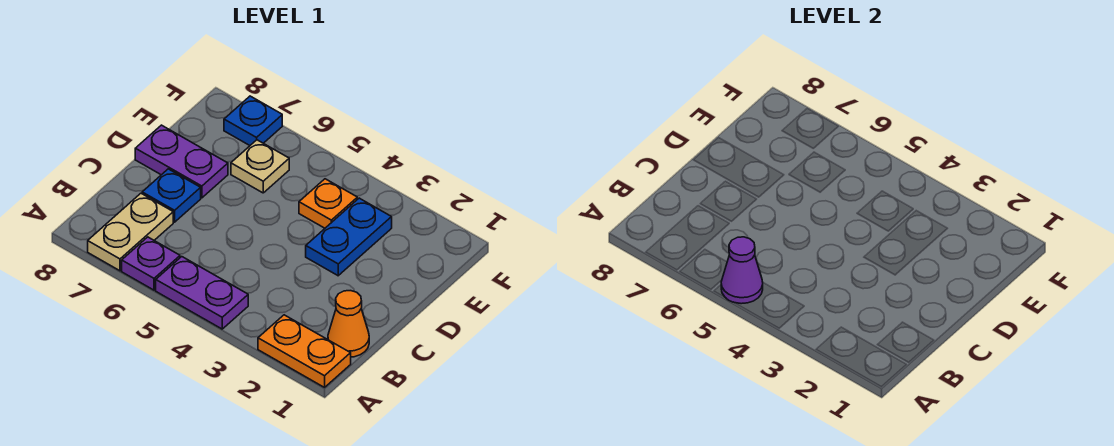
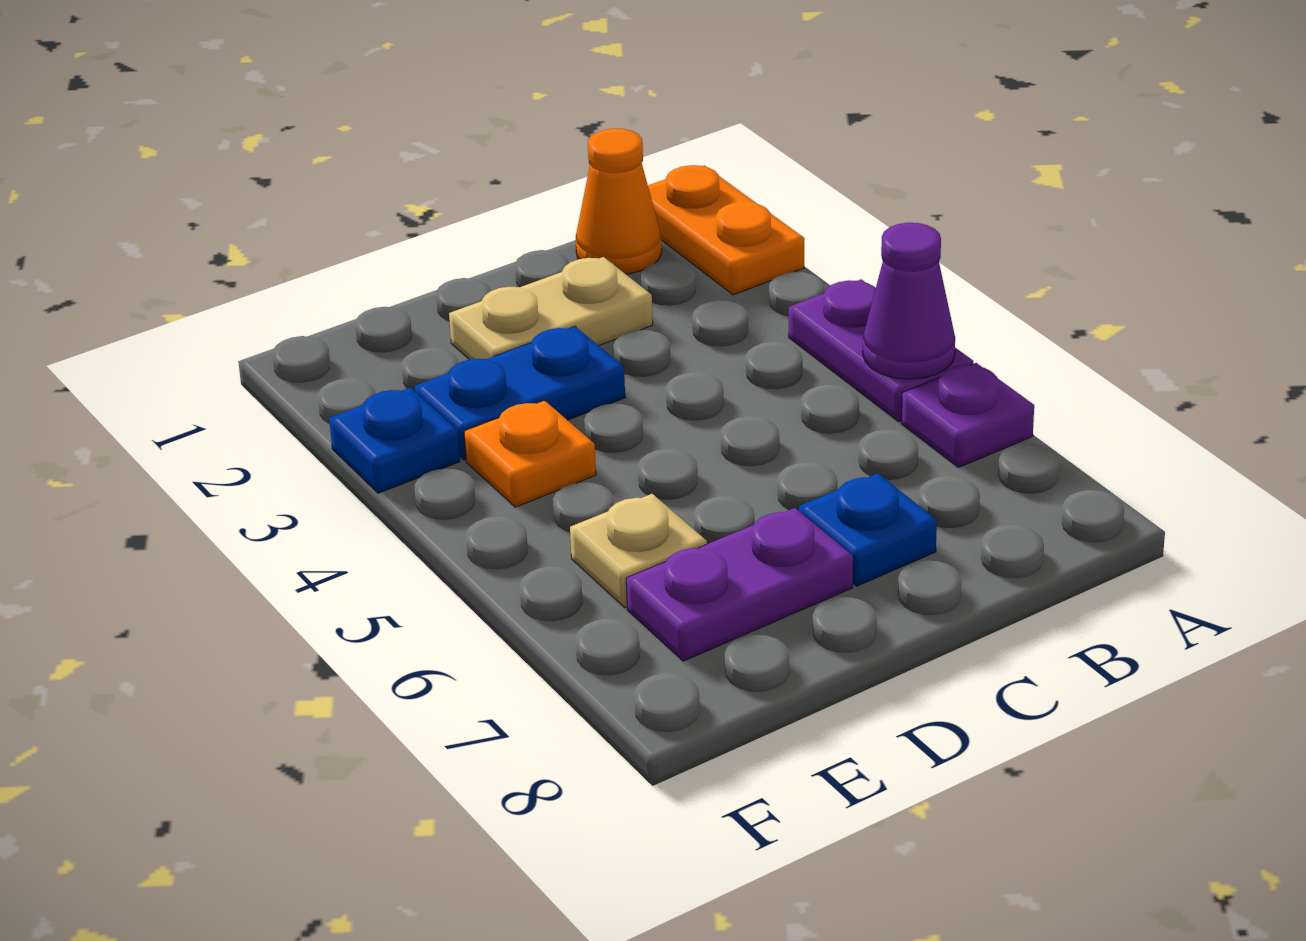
tan 1x2 plate [88,193,173,271] -> tan 1x2 plate moved to [449,257,653,360]
purple 1x2 plate [135,125,228,198] -> purple 1x2 plate turned to [626,508,853,661]
blue 1x1 plate [224,96,282,145] -> blue 1x1 plate moved to [329,388,460,493]

